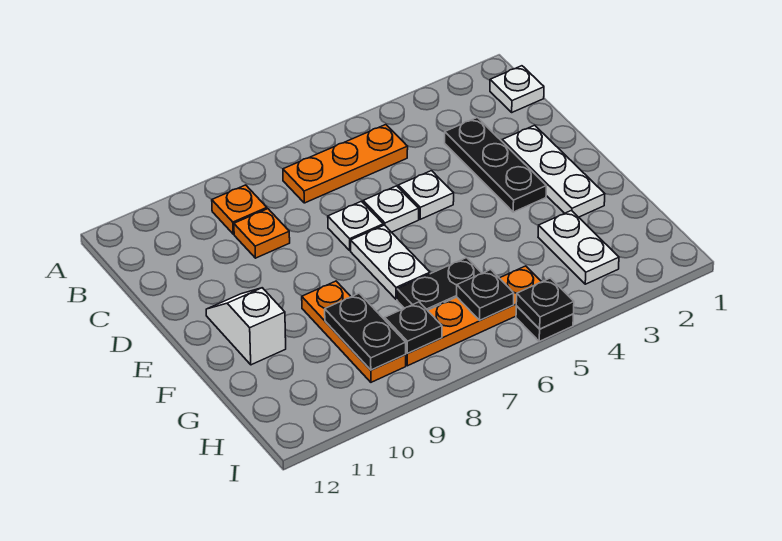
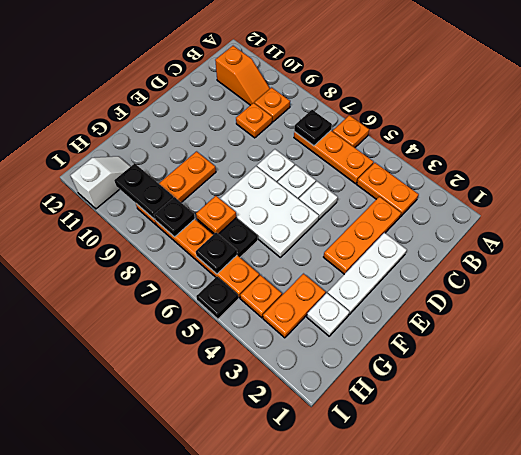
none -> orange 1x1 plate [333,115,369,148]
white 1x1 plate [490,66,544,112] -> white 1x1 plate moved to [307,293,349,336]
none -> orange 1x2 plate [357,163,419,217]
none -> orange 1x2 slope [215,46,270,105]
black 1x3 plate [445,117,546,212] -> orange 1x3 plate [324,197,401,274]
white 1x2 plate [351,225,430,299] -> white 2x3 plate [220,166,319,257]
white 1x2 slope [206,288,286,365] -> white 1x2 slope moved to [71,156,131,209]
white 1x2 plate [538,210,619,284] -> orange 1x2 plate [263,274,326,338]
none -> orange 1x1 plate [196,196,236,234]
black 1x2 plate [325,293,406,370] -> black 1x2 plate turned to [114,163,173,219]
none -> orange 1x1 plate [240,275,282,318]
black 1x1 plate [516,278,574,329] -> black 1x1 plate moved to [294,110,332,146]

